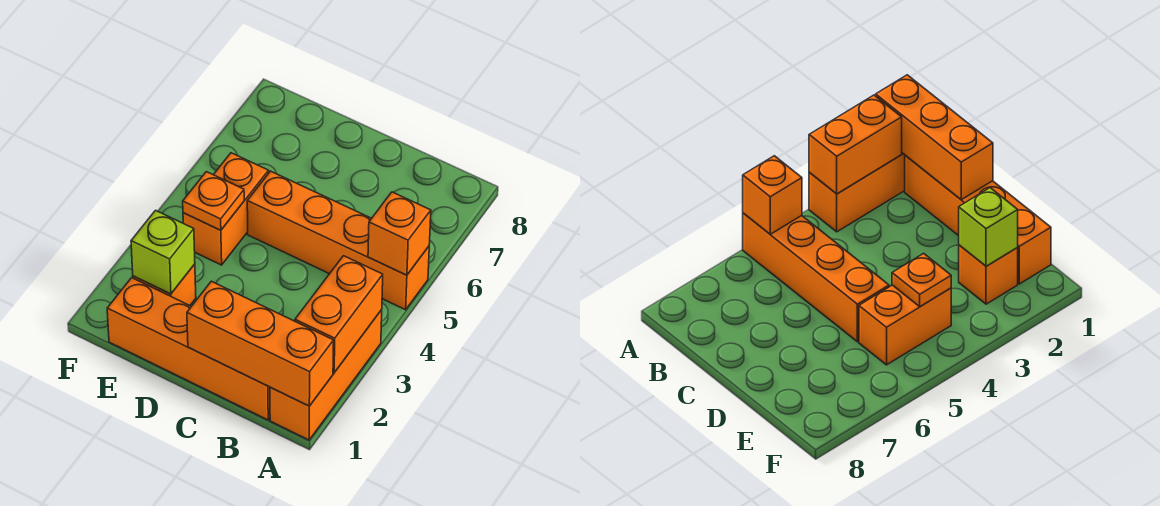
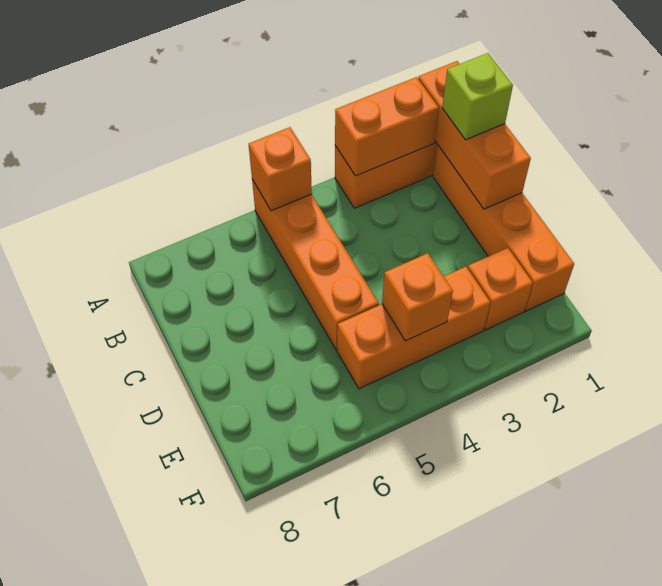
lime 1x1 brick [131,210,195,294] -> lime 1x1 brick moved to [442,53,513,140]
orange 1x2 brick [183,153,269,265] -> orange 1x3 brick [337,267,490,389]
orange 1x1 plate [183,172,244,230] -> orange 1x1 brick [382,253,453,341]

